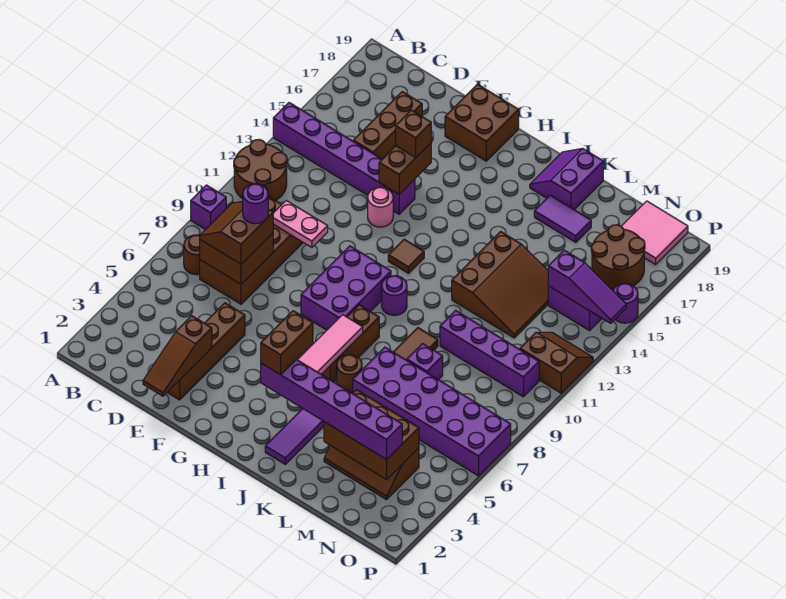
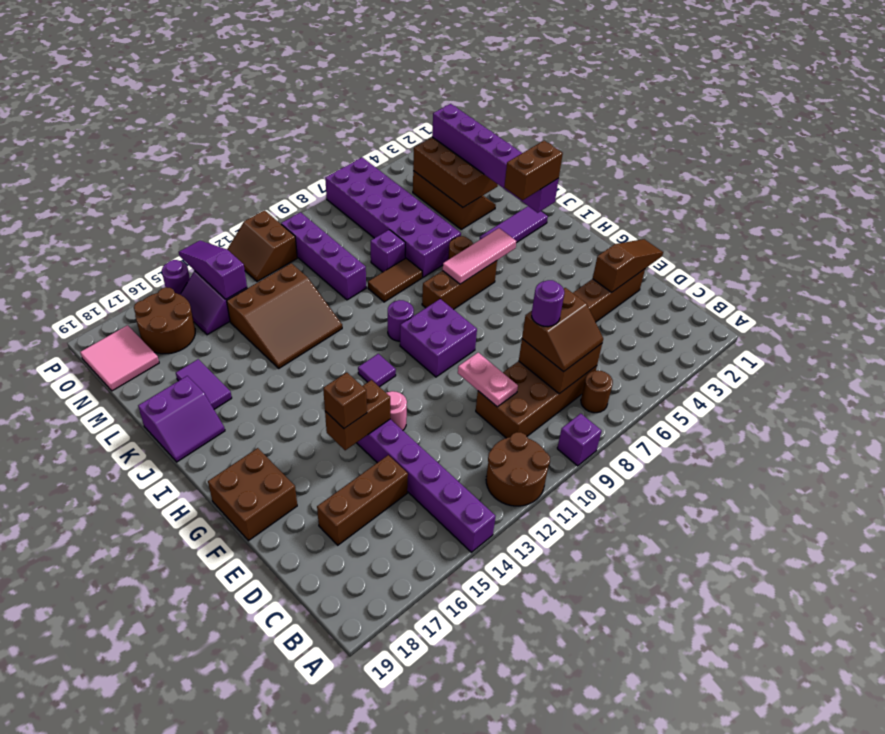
purple 2x3 brick [301,246,391,330] -> purple 2x2 brick [400,299,477,377]
brown 1x1 tile [388,239,424,273] -> purple 1x1 tile [358,354,396,387]
brown 3x3 slope [452,231,548,338] -> brown 3x3 slope turned to [227,263,342,368]

